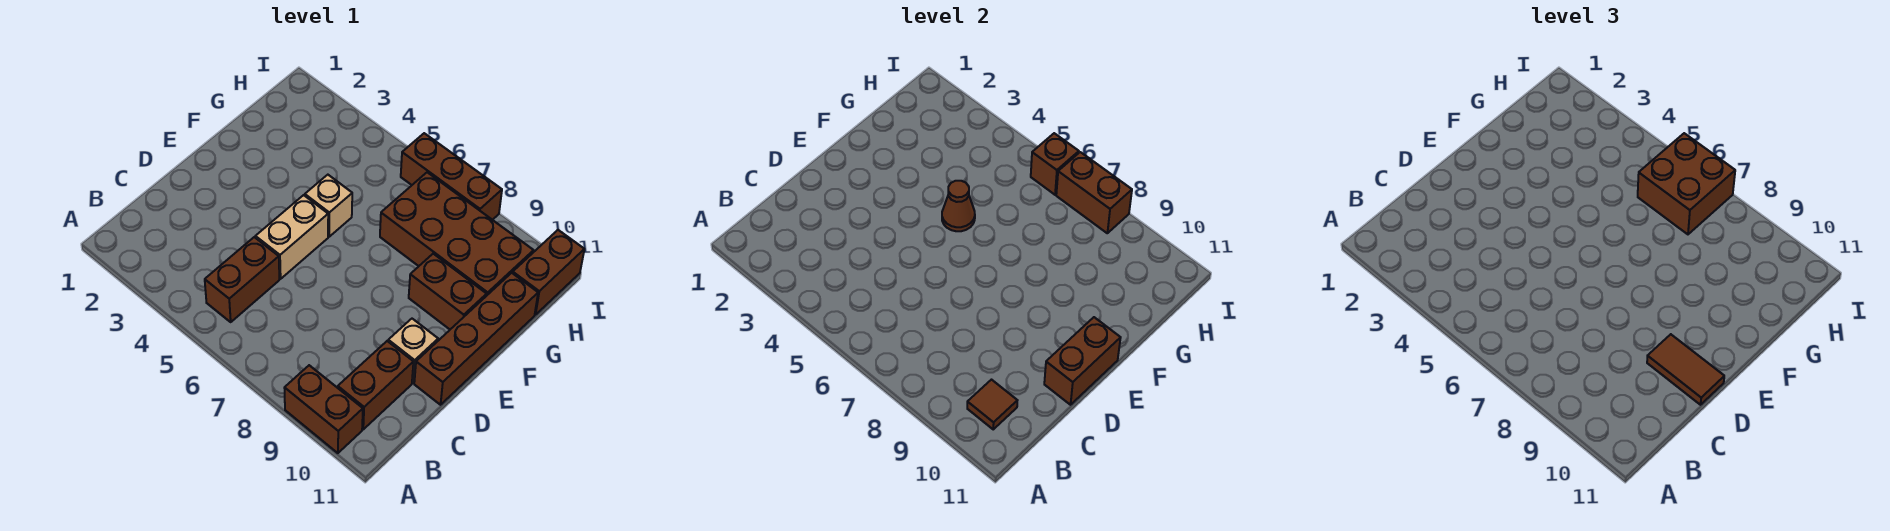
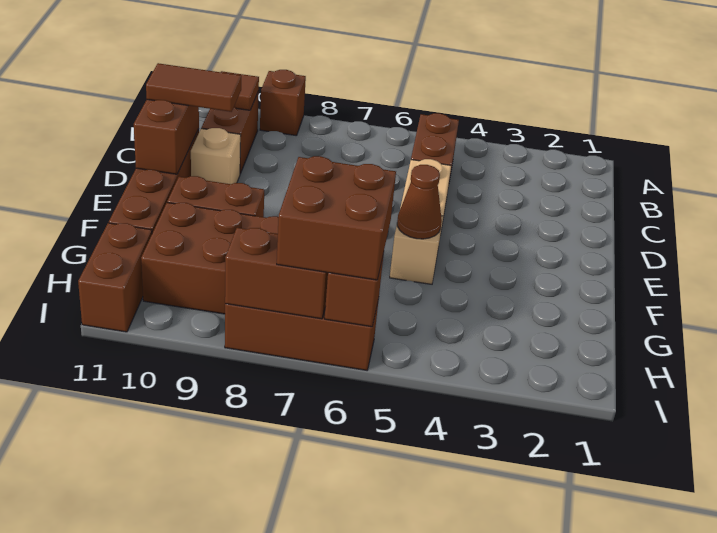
brown 1x2 brick [285,365,363,453] -> brown 1x1 brick [260,70,306,136]

